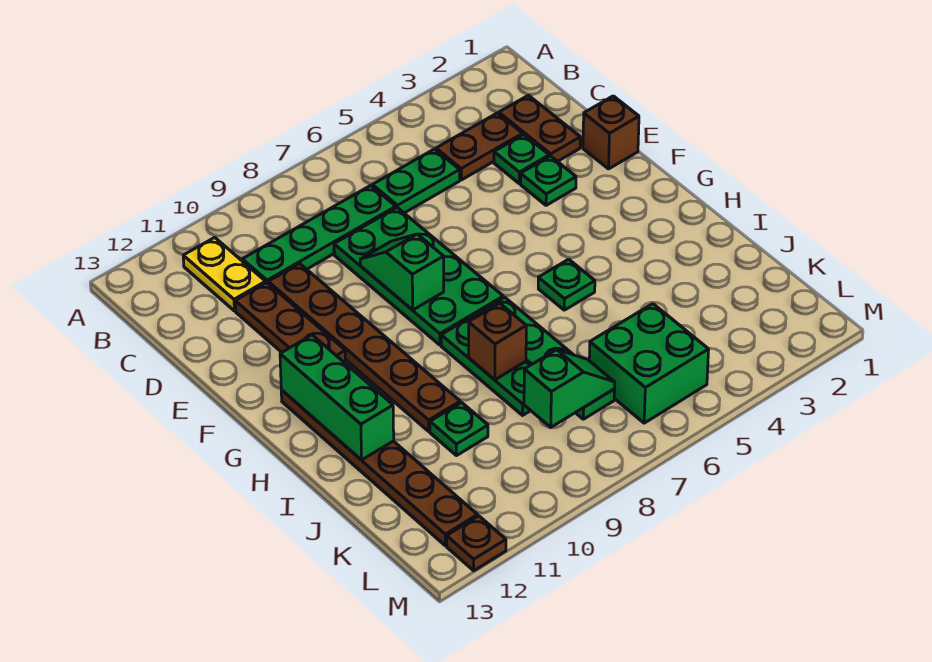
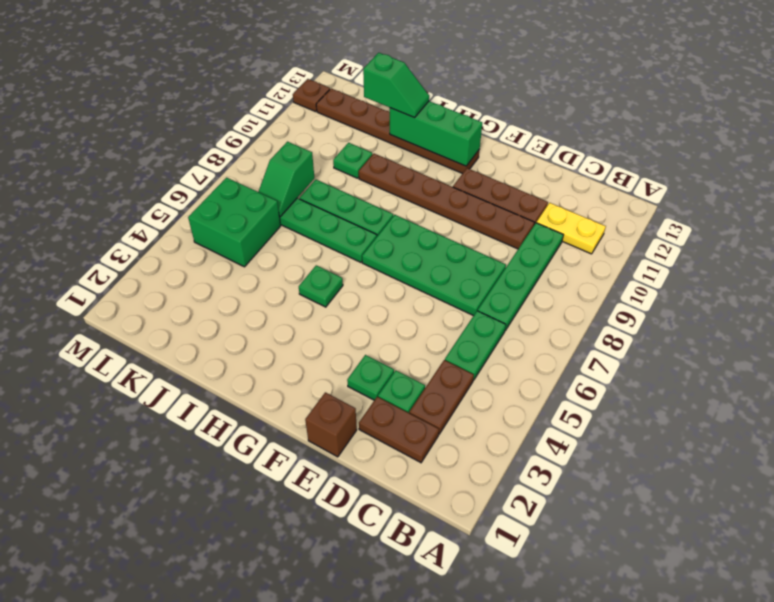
green 1x2 slope [360,234,444,310] -> green 1x2 slope moved to [363,53,429,118]
brown 1x1 brick [469,303,526,380] -> none

